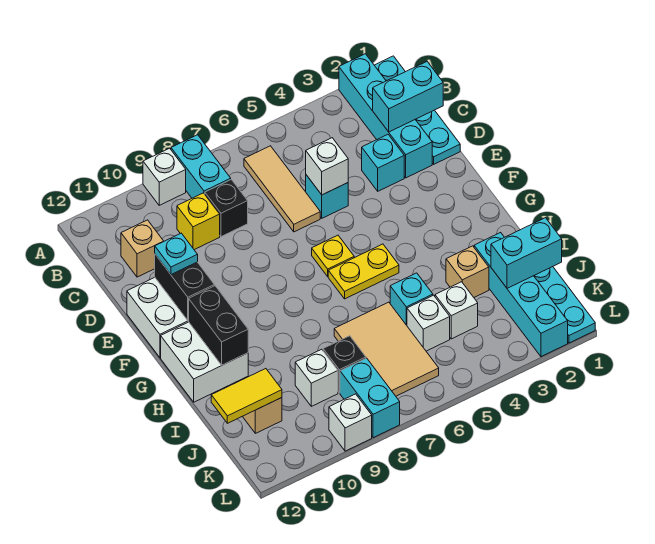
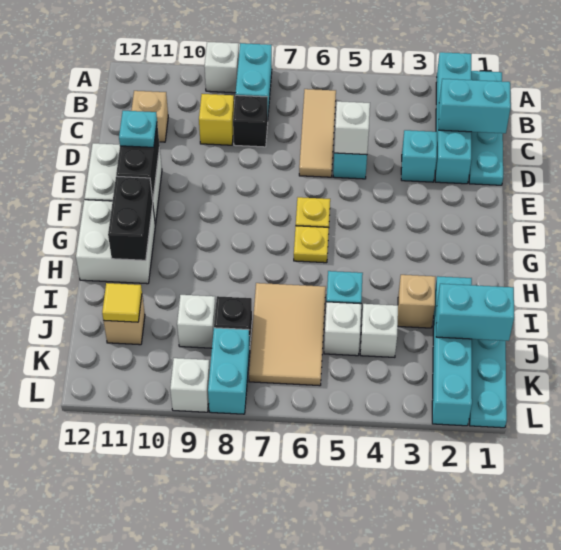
yellow 1x2 plate [328,244,399,299] -> yellow 1x1 plate [294,226,329,263]
yellow 1x2 tile [211,369,282,423] -> yellow 1x1 tile [102,283,142,322]

